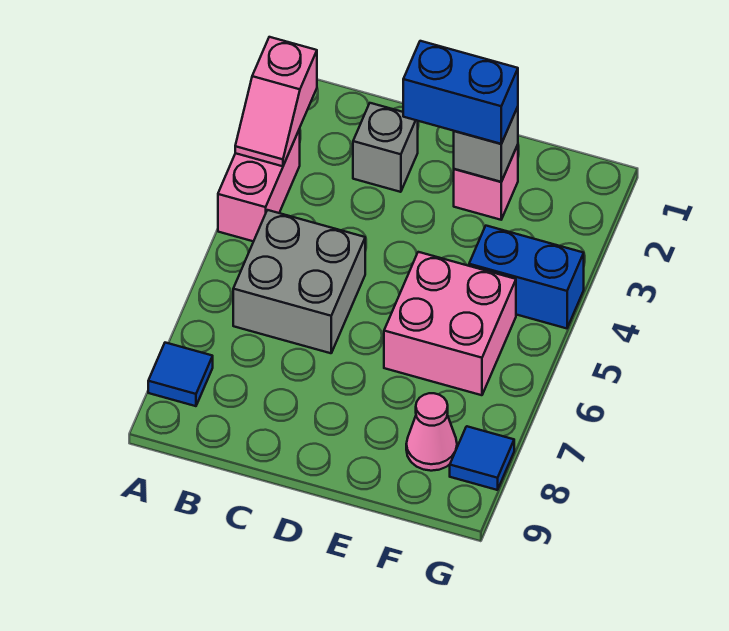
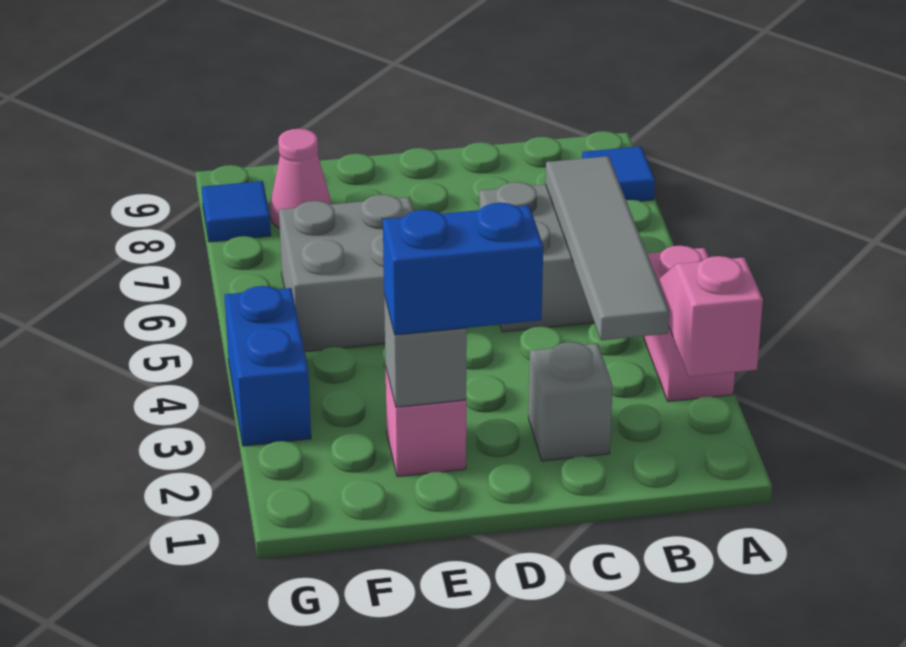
none -> grey 1x4 tile [545,156,670,340]
pink 2x2 brick [384,252,516,395] -> grey 2x2 brick [279,195,414,352]
blue 1x2 brick [469,226,584,328] -> blue 1x2 brick turned to [224,286,311,446]

